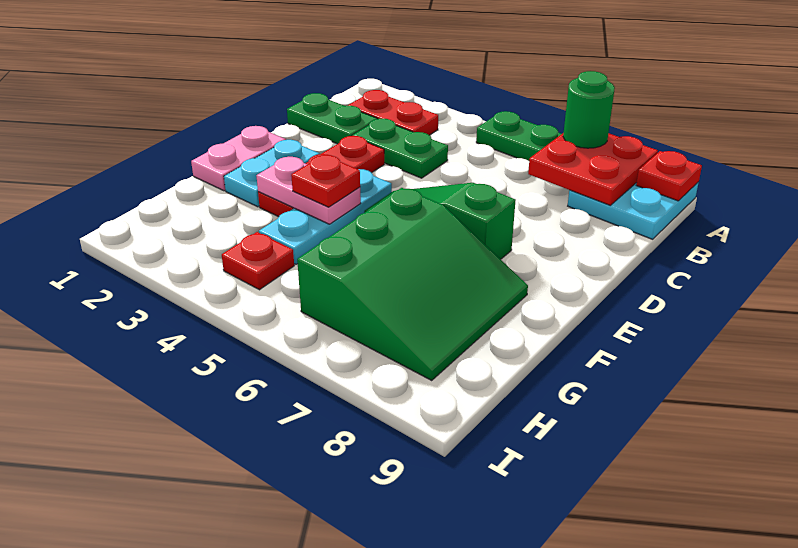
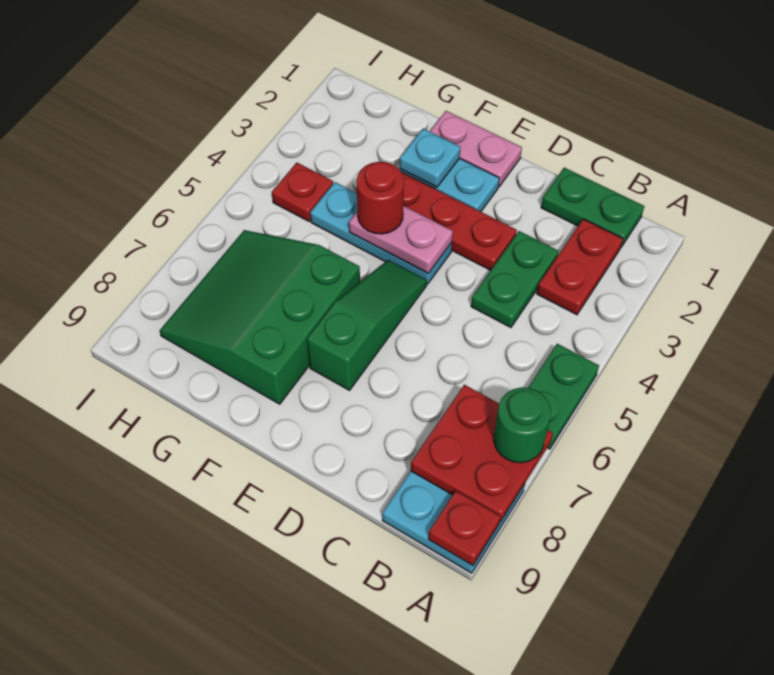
green 1x2 plate [287,93,377,144] -> green 1x2 plate turned to [541,168,644,247]
none -> cyan 1x1 plate [400,129,460,187]
pink 1x2 plate [256,157,361,224] -> pink 1x2 plate turned to [349,206,453,273]
red 1x1 plate [291,155,360,207] -> red 1x1 round brick [357,162,404,234]
green 3x3 slope [297,188,528,380] -> green 3x3 slope turned to [160,230,360,404]

